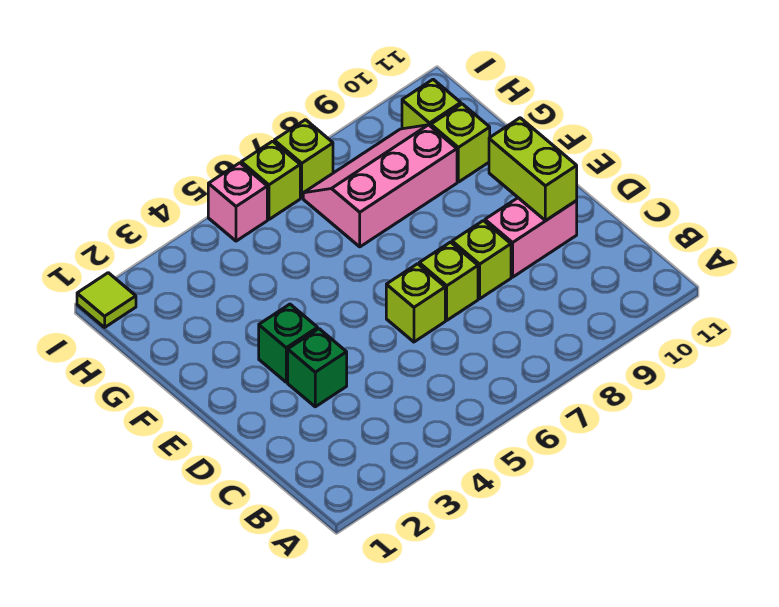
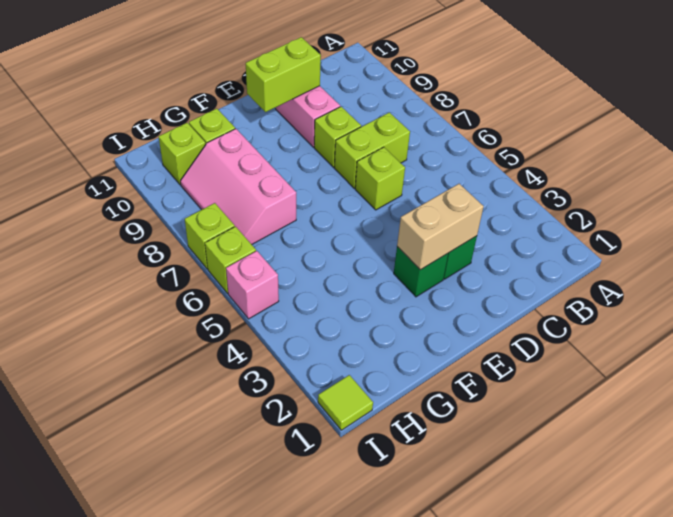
none -> tan 1x2 brick [397,184,484,270]
lime 1x1 brick [419,242,478,320] -> lime 1x2 brick [334,112,410,188]

